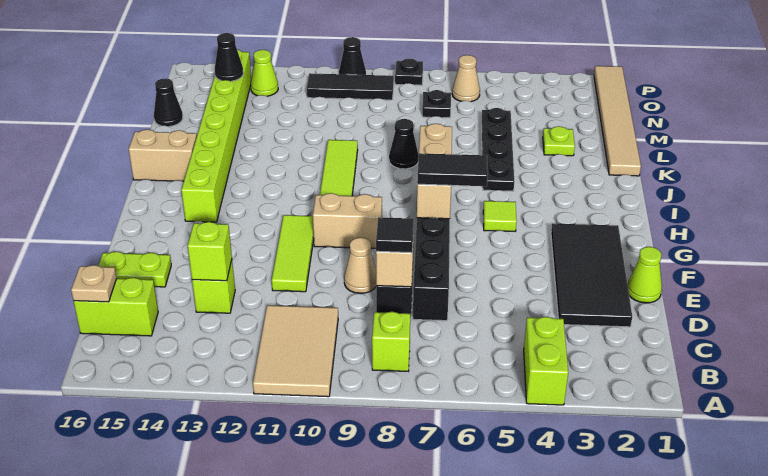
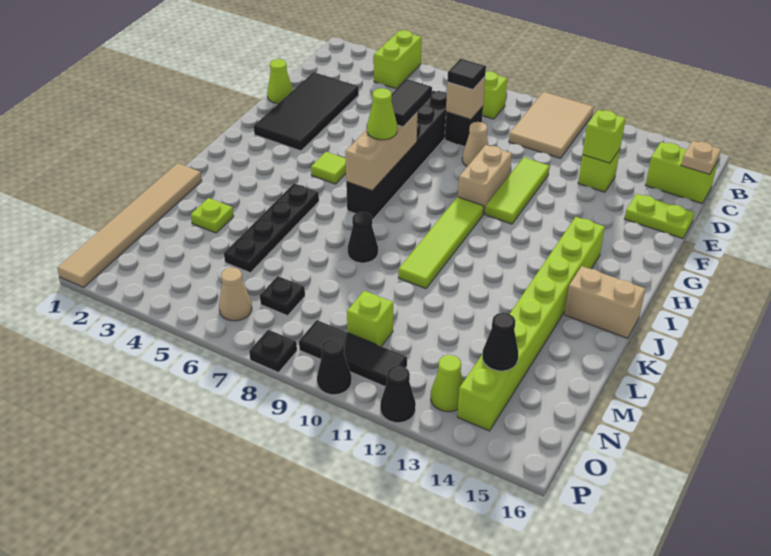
black 1x2 tile [417,153,488,186] -> black 1x2 tile turned to [391,79,432,127]
tan 1x2 brick [313,193,382,248] -> tan 1x2 brick turned to [458,145,512,214]
none -> lime 1x1 cone [367,88,397,140]
black 1x1 cone [154,78,183,127] -> black 1x1 cone moved to [380,366,416,423]
none -> lime 1x1 brick [347,291,393,346]

